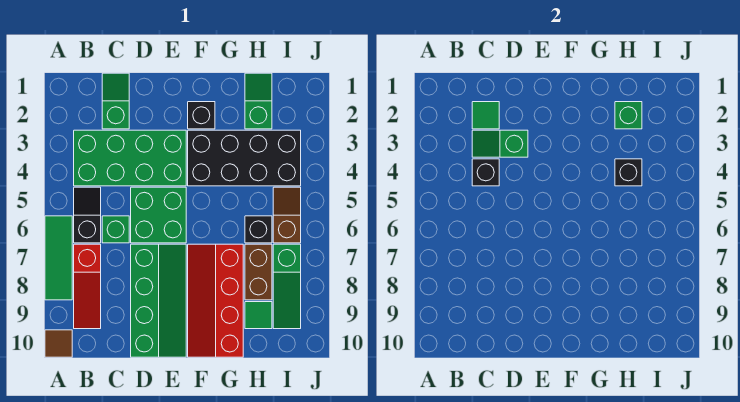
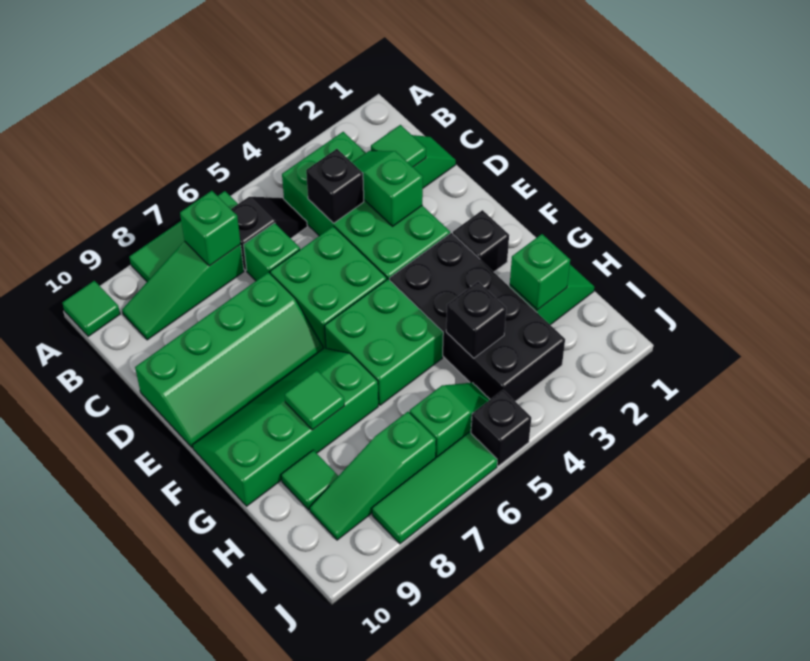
brown 1x1 tile [45,330,72,357] -> green 1x1 tile [62,281,120,336]
red 1x3 slope [74,244,101,329] -> green 1x3 slope [122,241,244,340]
none -> green 1x1 brick [180,191,241,266]
none -> green 2x2 brick [325,279,443,405]
red 2x4 slope [188,244,243,357] -> green 2x4 slope [193,348,378,506]
none -> green 1x1 tile [285,370,344,430]
black 1x1 brick [245,216,272,243] -> black 1x1 brick moved to [471,390,531,466]
brown 1x2 brick [245,244,272,300] -> none
brown 1x2 slope [273,187,301,243] -> green 1x2 slope [410,383,490,458]
none -> green 1x3 tile [372,432,497,544]

